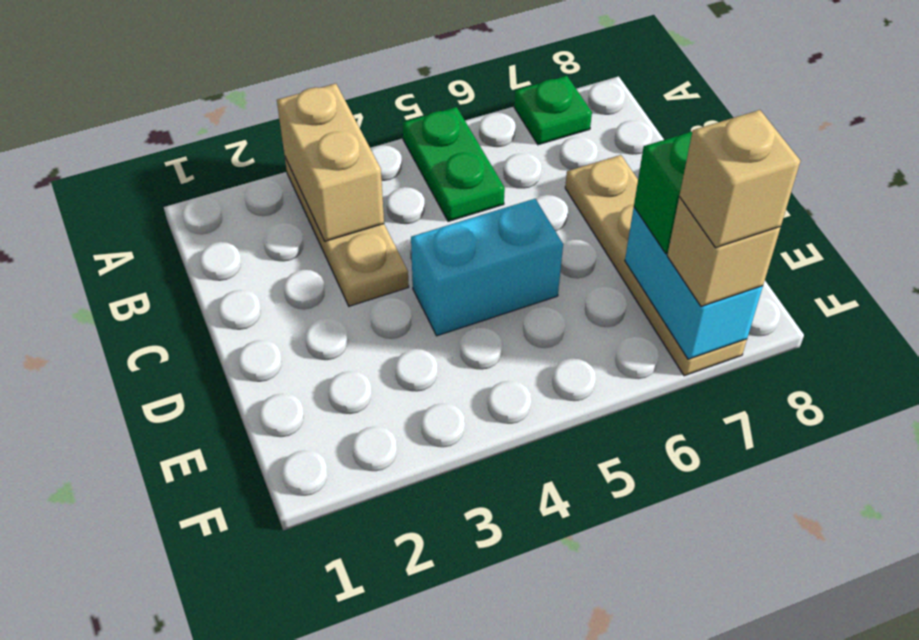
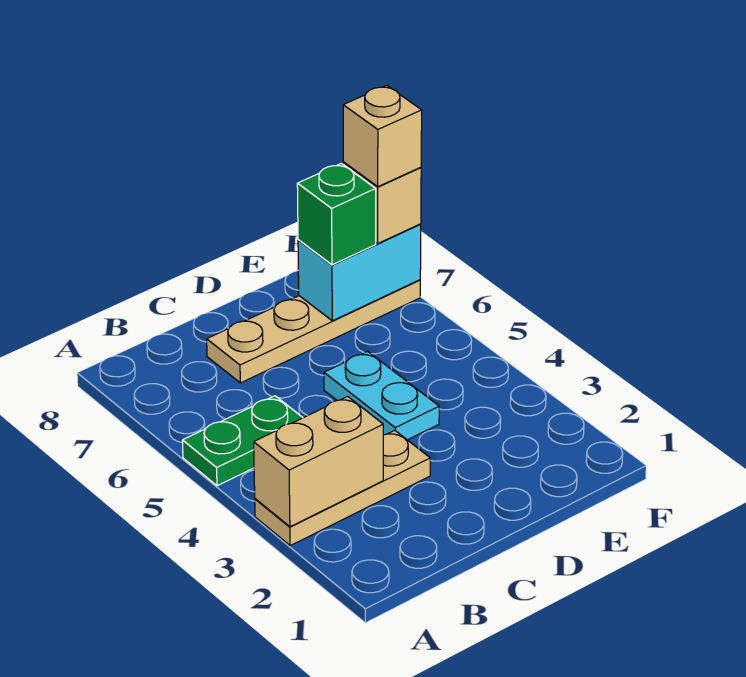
green 1x1 plate [514,76,592,145] -> none
cyan 1x2 brick [411,199,563,336] -> cyan 1x2 plate [324,351,439,440]

